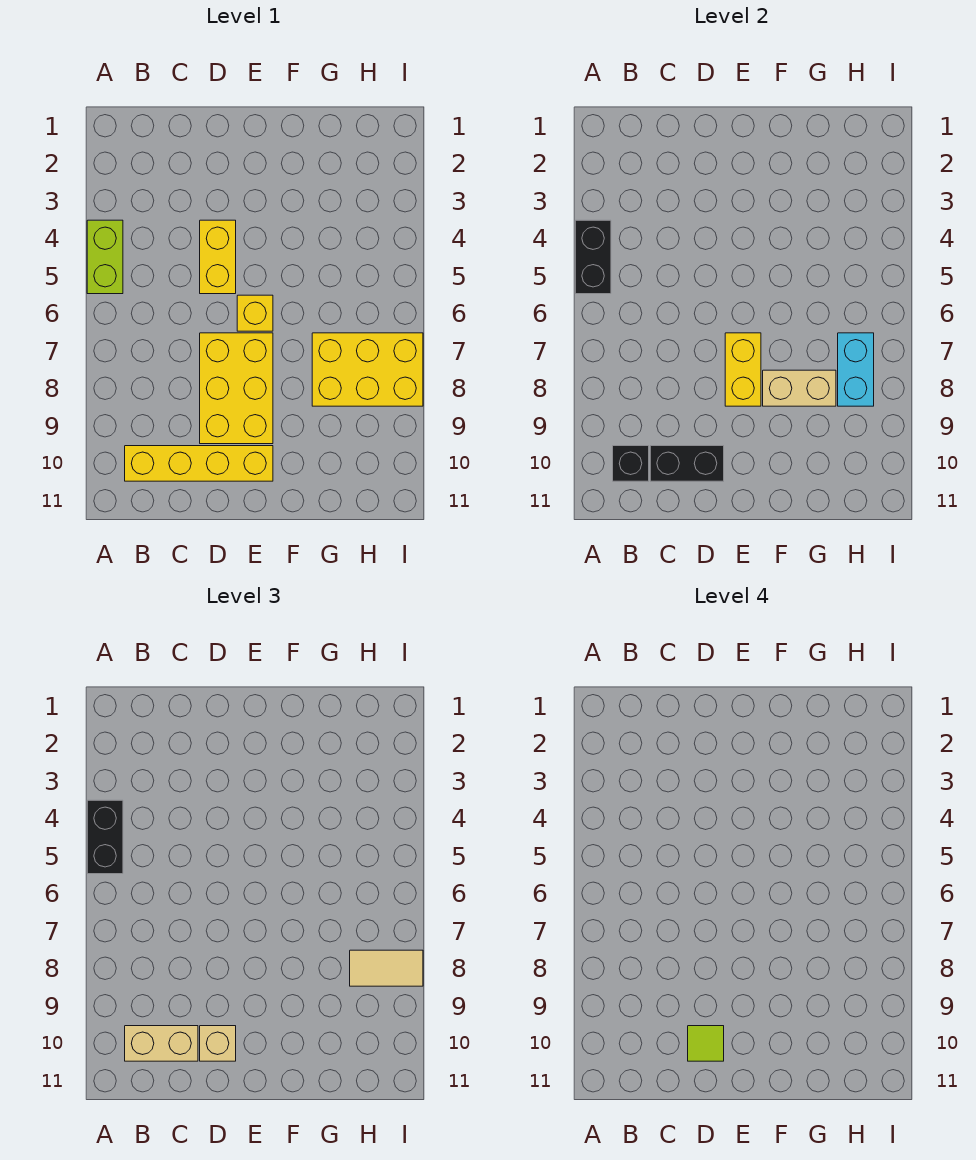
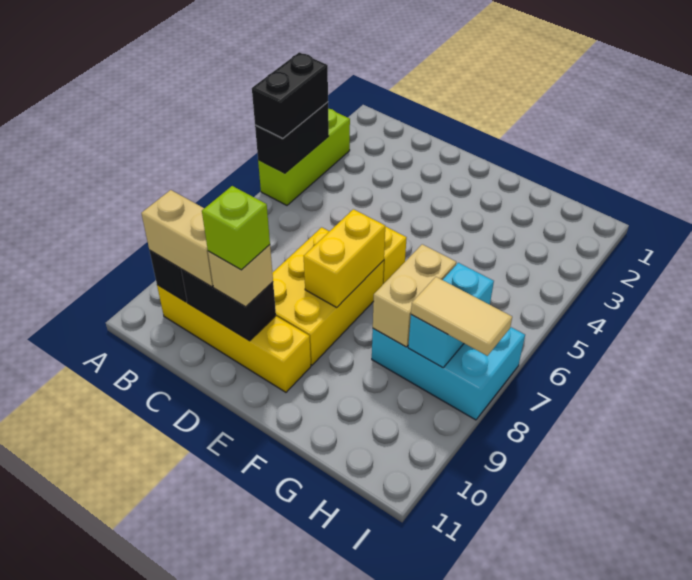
lime 1x2 brick [87,220,123,294] -> lime 1x3 brick [258,109,350,205]
yellow 1x2 brick [200,220,236,294] -> none
lime 1x1 tile [688,1026,724,1061] -> lime 1x1 brick [202,186,270,270]
tan 1x2 brick [763,370,836,406] -> tan 1x2 brick turned to [373,244,456,347]
yellow 2x3 brick [312,333,423,406] -> cyan 2x3 brick [372,327,525,420]

